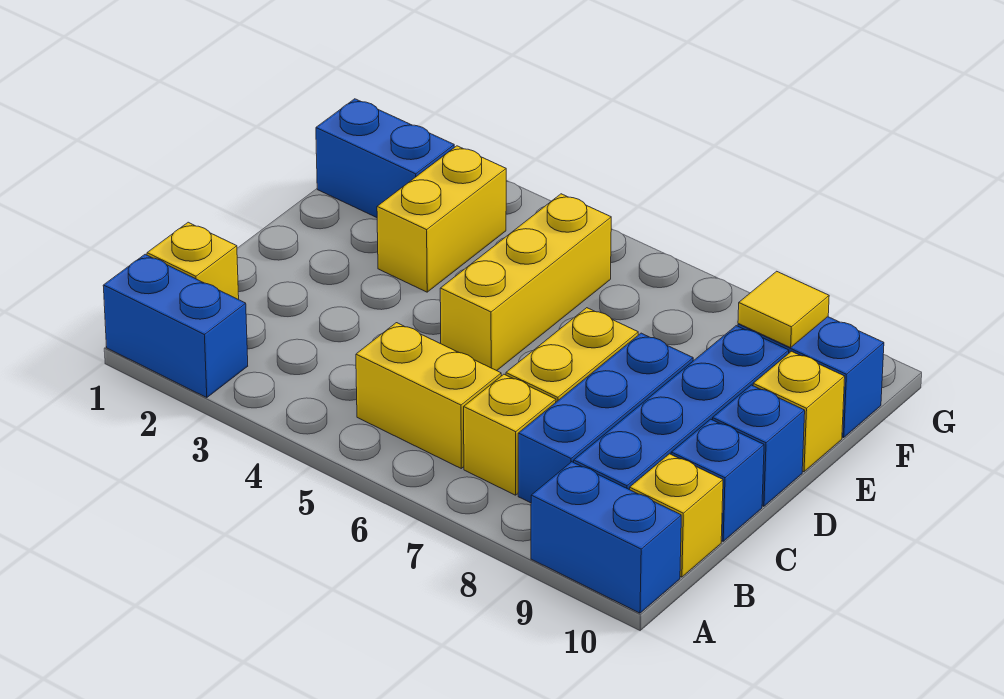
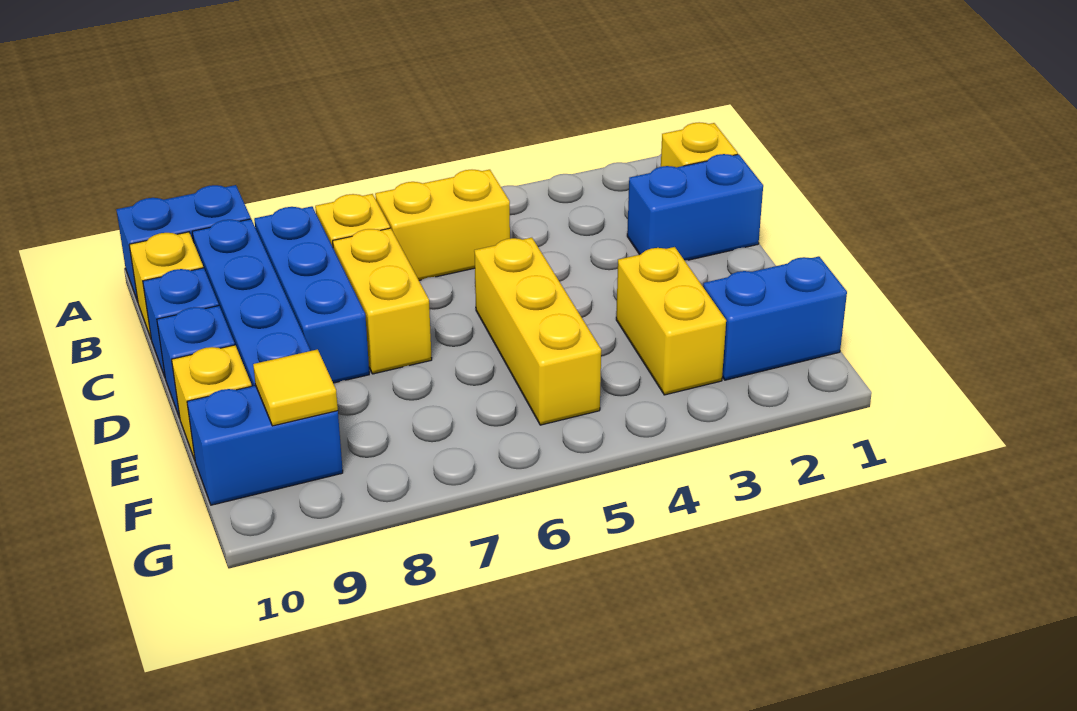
blue 1x2 brick [103,254,248,398] -> blue 1x2 brick moved to [627,154,763,261]

